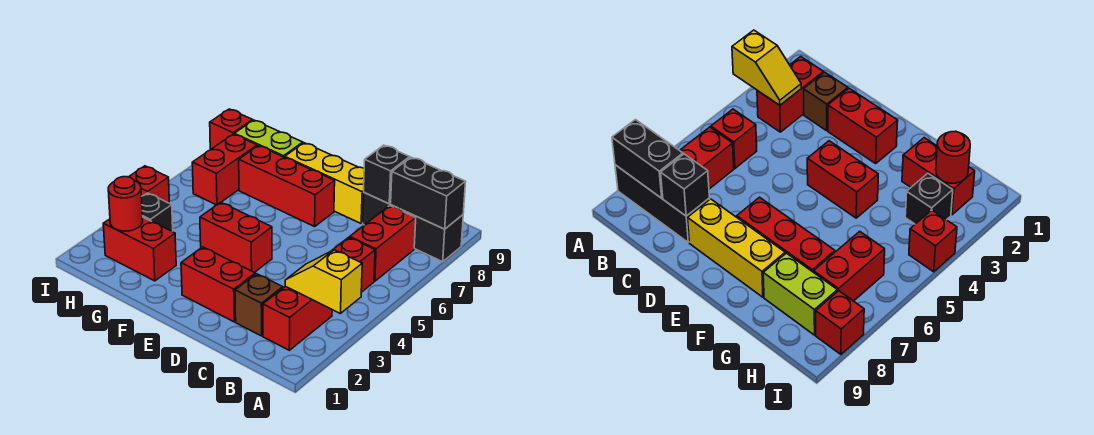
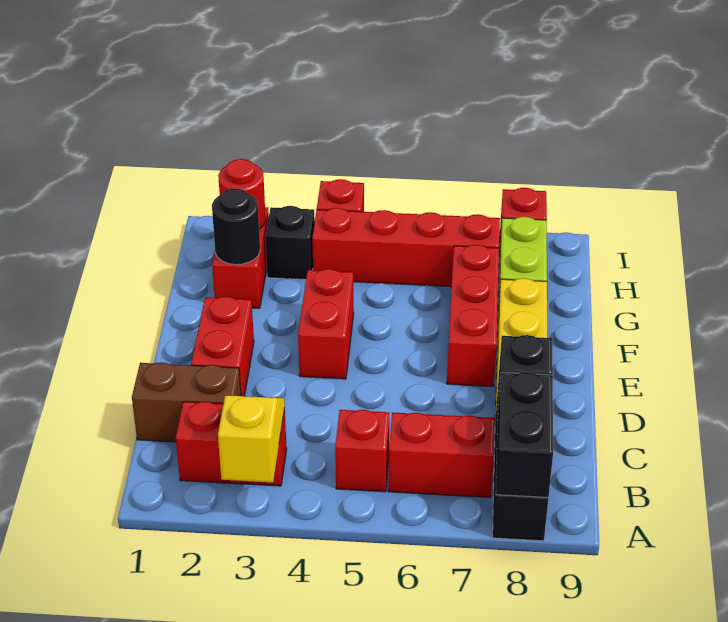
brown 1x1 brick [235,274,283,336] -> brown 1x2 brick [132,362,241,442]
none -> black 1x1 round brick [212,189,260,265]
red 1x2 brick [192,134,257,205] -> red 1x4 brick [312,208,500,287]

